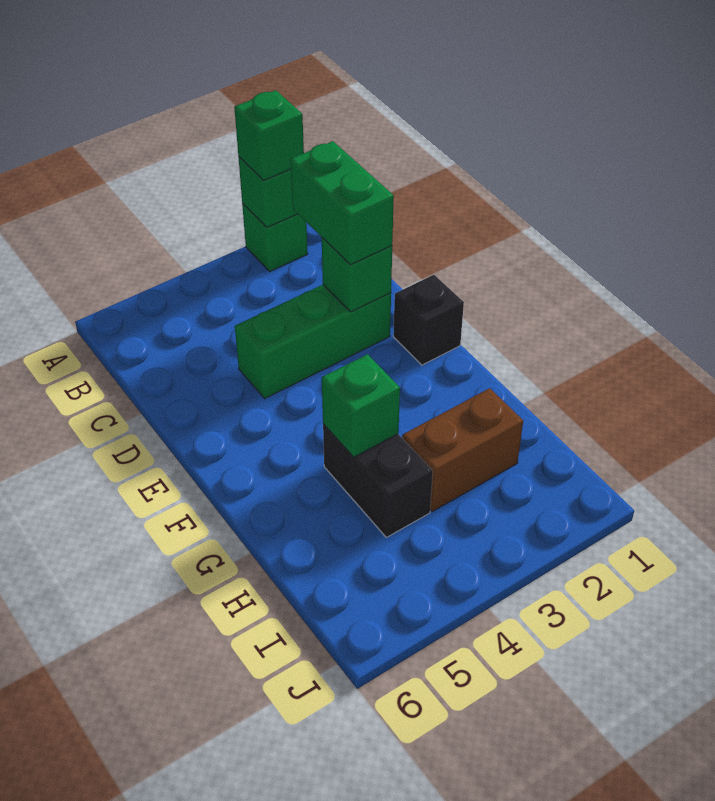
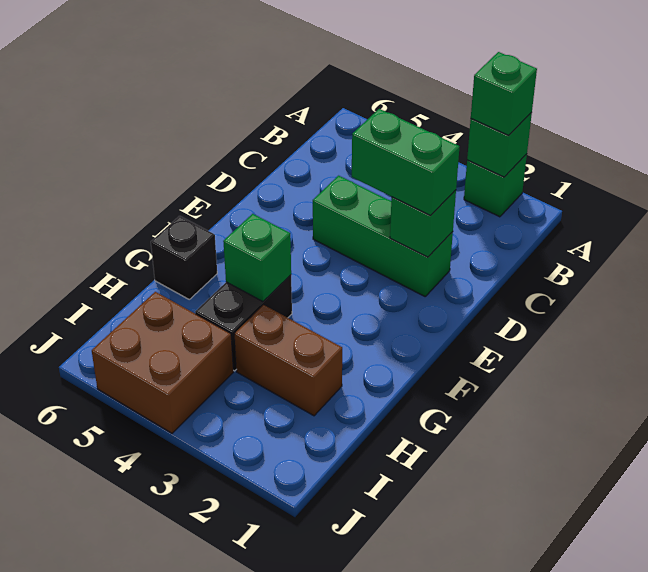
green 1x2 brick [290,141,394,265] -> green 1x2 brick turned to [352,109,460,215]
black 1x1 brick [393,275,464,365] -> black 1x1 brick moved to [151,216,217,299]
none -> brown 2x2 brick [92,292,233,433]

